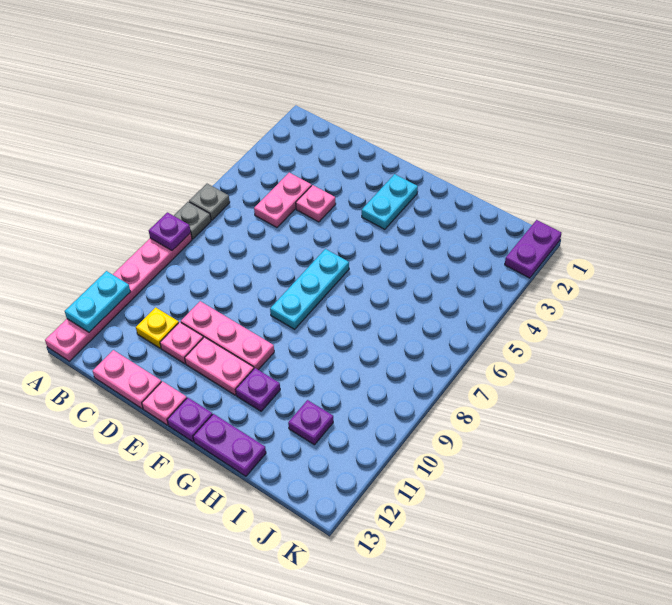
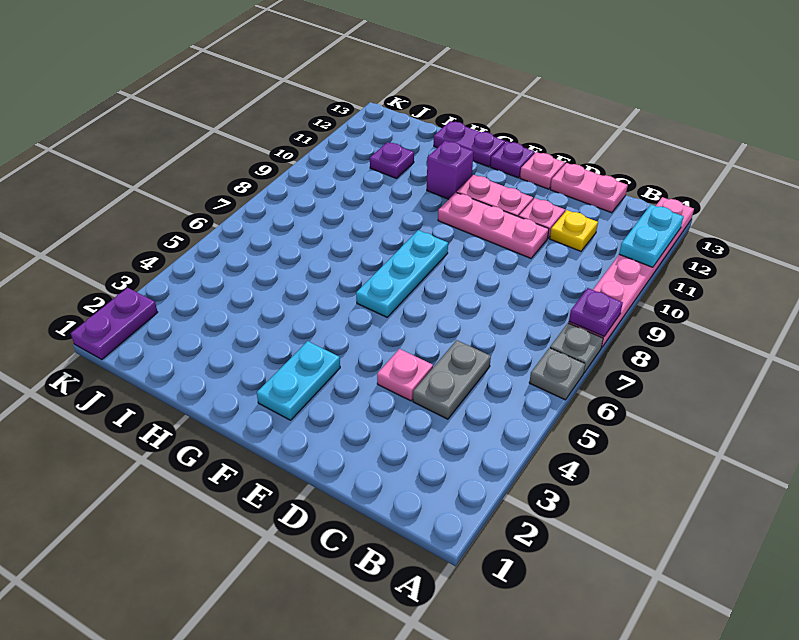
pink 1x2 plate [254,173,312,227] -> grey 1x2 plate [413,340,491,419]
purple 1x1 plate [236,368,280,411] -> purple 1x1 brick [427,141,473,199]

